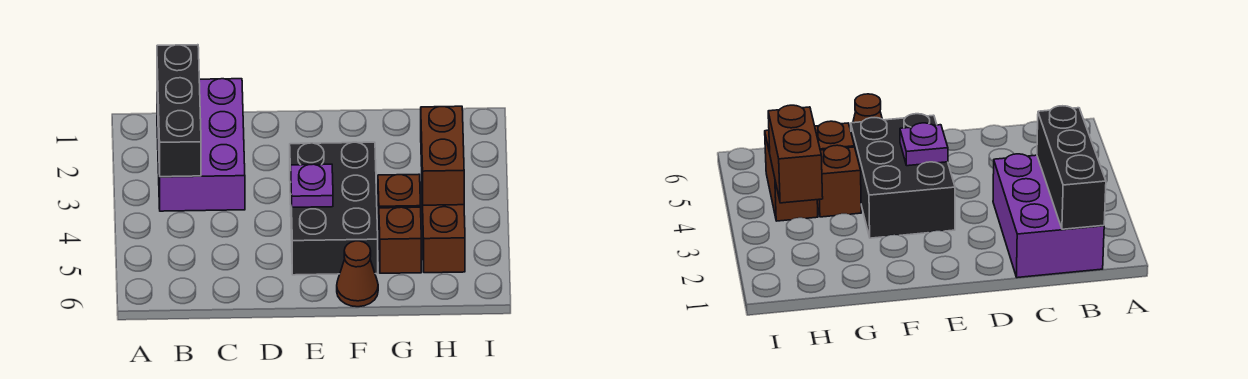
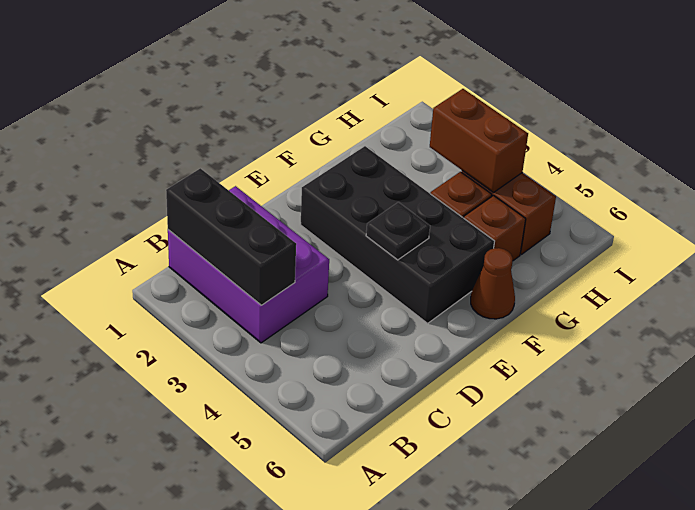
black 2x3 brick [290,142,378,275] -> black 2x4 brick [301,146,495,323]
purple 1x1 plate [291,164,333,207] -> black 1x1 plate [366,202,430,260]

